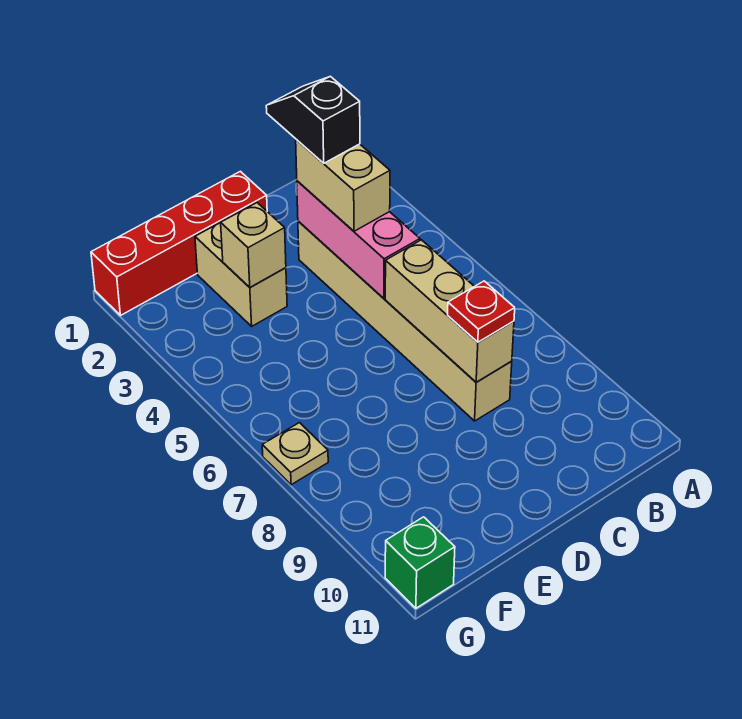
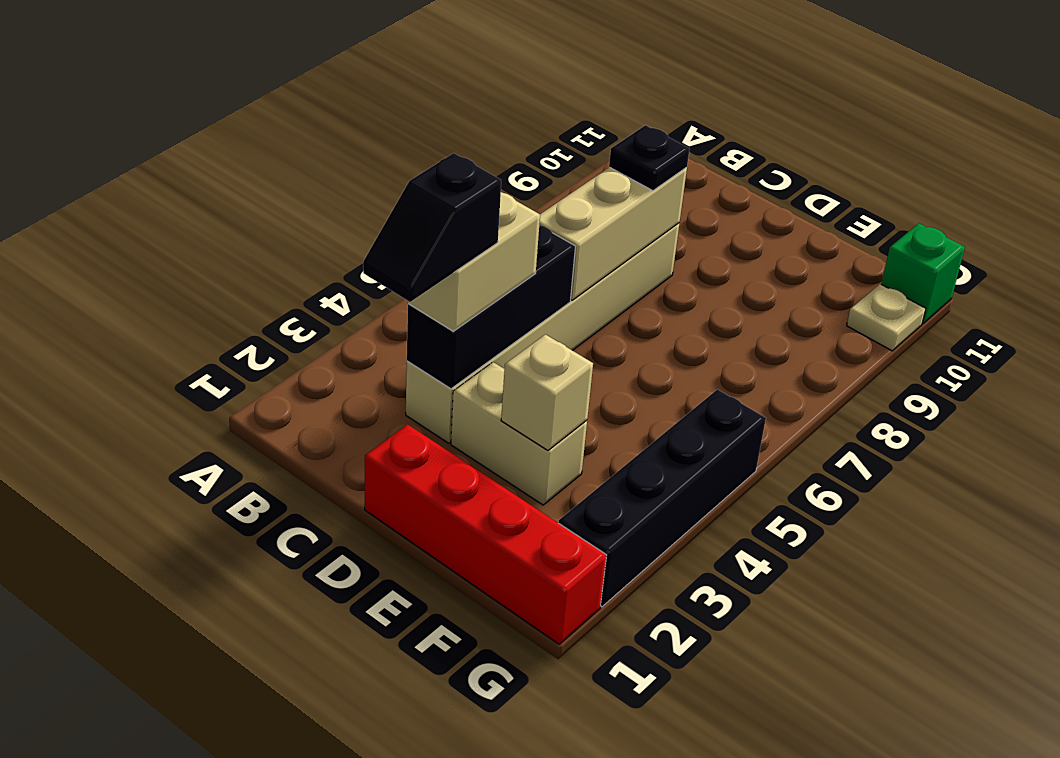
pink 1x3 brick [297,181,420,298] -> black 1x3 brick [407,225,575,389]
red 1x1 plate [448,281,515,342] -> black 1x1 plate [609,125,689,191]
tan 1x2 brick [195,223,287,326] -> tan 1x2 brick turned to [451,362,587,505]
none -> black 1x4 brick [558,389,766,607]
tan 1x1 plate [262,423,328,485] -> tan 1x1 plate moved to [847,284,926,351]

